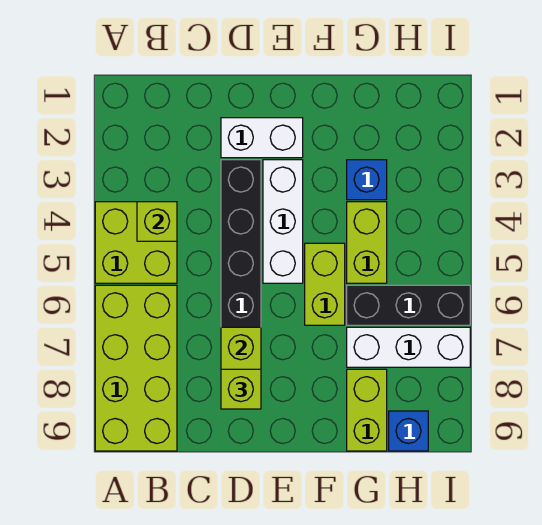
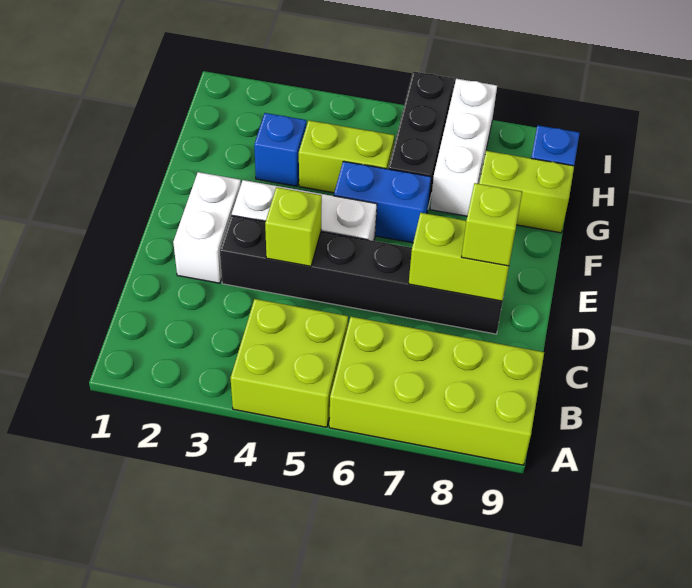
lime 1x1 brick [137,202,177,241] -> lime 1x1 brick moved to [265,187,322,266]
lime 1x2 brick [305,243,345,325] -> blue 1x2 brick [334,161,431,243]

